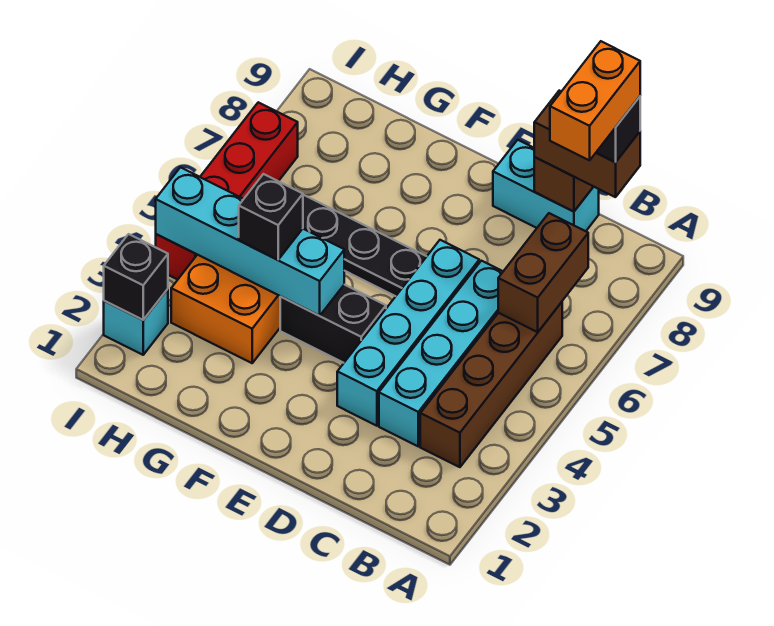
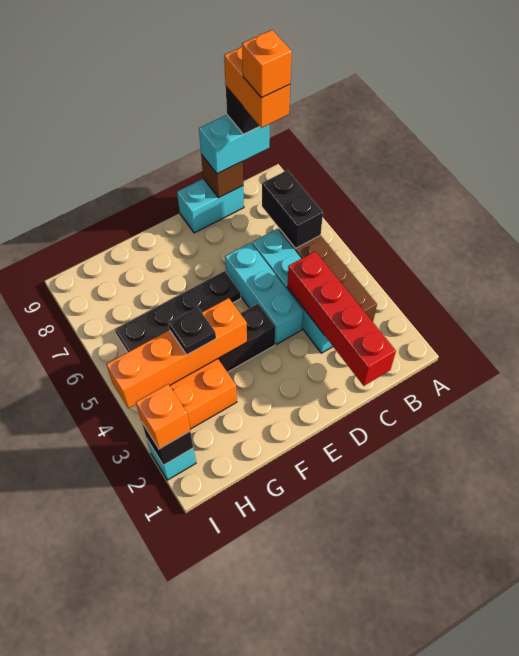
brown 1x2 brick [498,213,588,332] -> black 1x2 brick [262,170,323,248]
none -> orange 1x1 brick [242,30,292,98]
brown 1x2 brick [534,91,640,197] -> cyan 1x2 brick [199,115,270,174]
cyan 1x4 brick [337,240,479,426] -> cyan 1x3 brick [225,243,303,344]
cyan 1x4 brick [156,167,344,316] -> orange 1x4 brick [106,298,247,408]
black 1x1 brick [239,174,303,260] -> black 1x1 plate [168,307,216,355]
none -> orange 1x1 brick [136,384,190,449]
red 1x4 brick [156,102,298,280] -> red 1x4 brick moved to [287,251,396,386]

